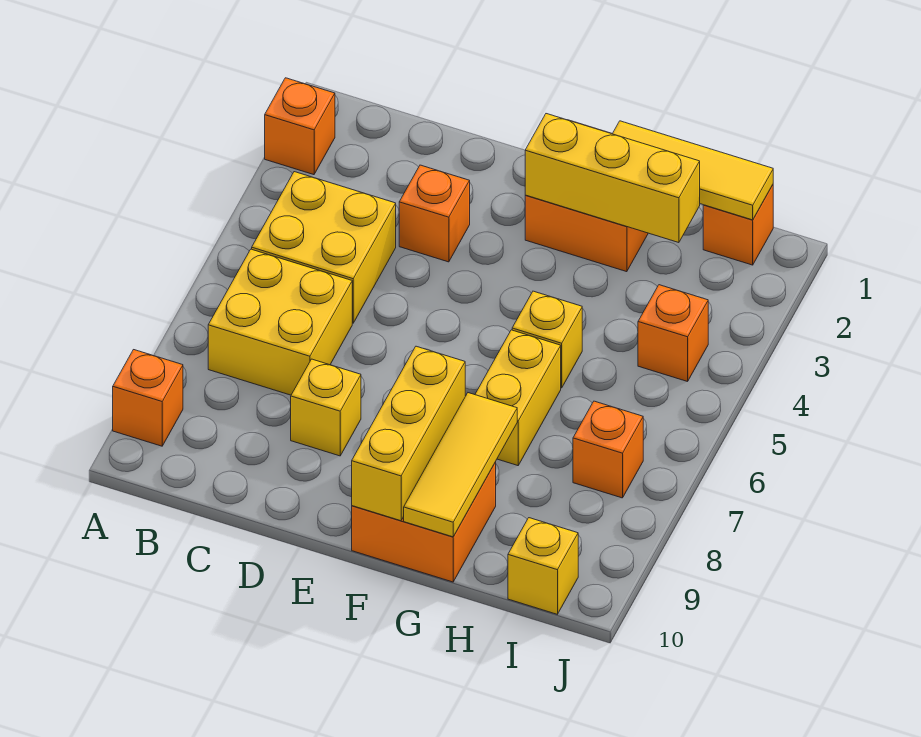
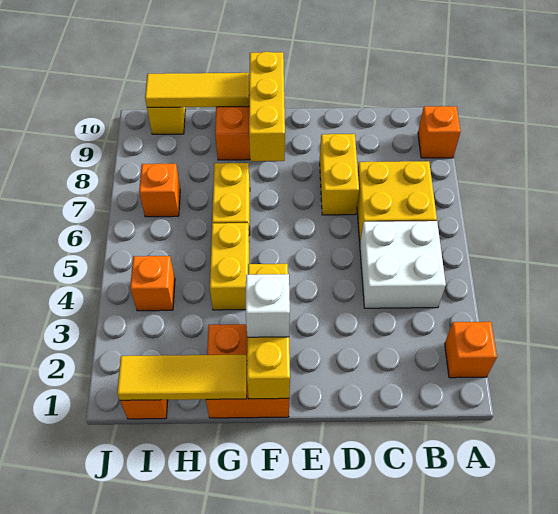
yellow 2x2 brick [252,172,396,323] -> white 2x2 brick [360,221,446,308]
orange 1x1 brick [399,165,470,262] -> none
yellow 1x1 brick [291,359,361,456] -> yellow 1x2 brick [320,134,359,215]
yellow 1x3 brick [525,114,700,243] -> yellow 1x3 brick turned to [247,264,290,399]
none -> white 1x1 brick [246,274,290,337]
yellow 1x1 brick [512,291,582,388] -> yellow 1x2 brick [210,223,249,310]
yellow 1x3 tile [404,393,517,537] -> yellow 1x3 tile turned to [145,73,249,107]

